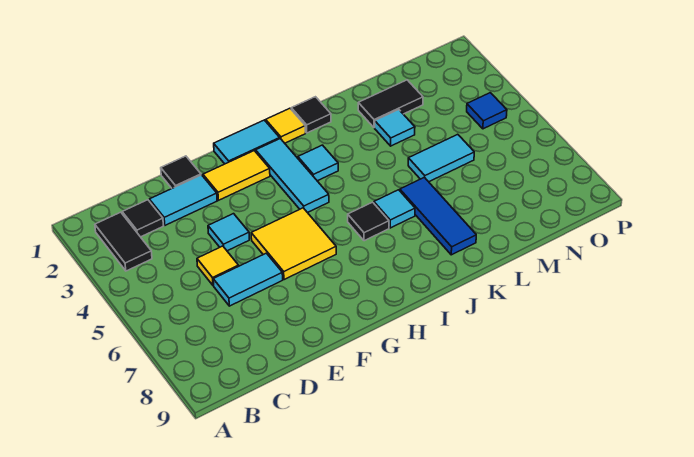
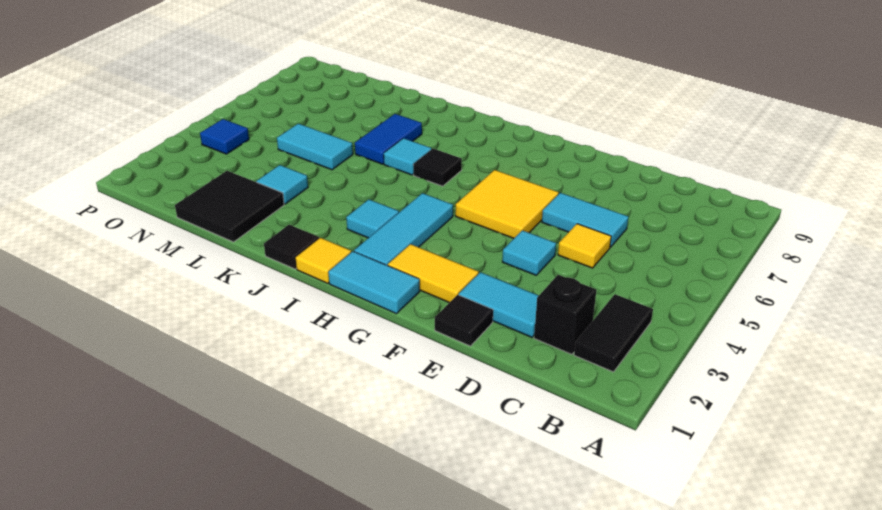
black 1x1 tile [122,200,164,237] -> black 1x1 brick [534,275,596,354]
blue 1x3 tile [400,177,476,255] -> blue 1x2 tile [355,114,422,164]
black 1x2 tile [358,80,423,128] -> black 2x2 tile [175,171,284,242]

